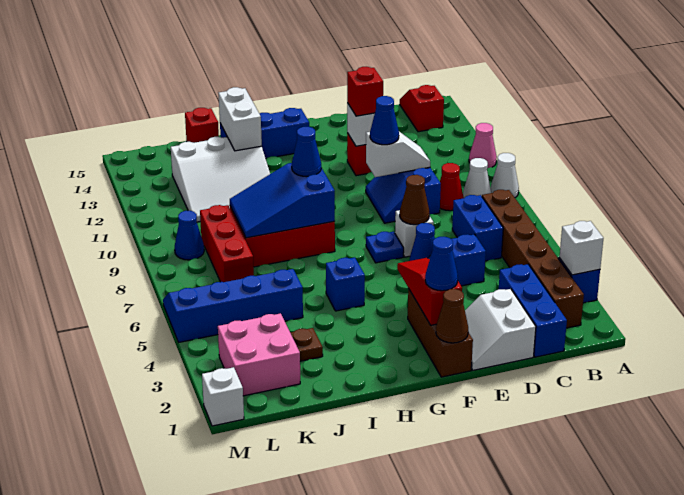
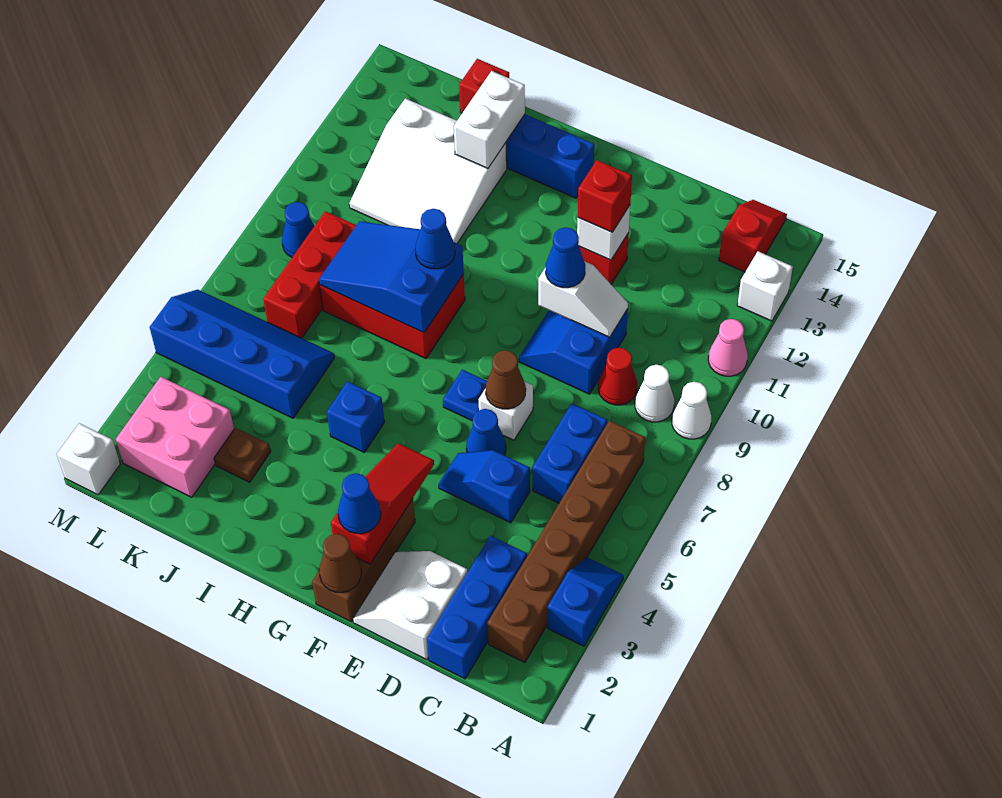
white 1x1 brick [559,221,603,275] -> white 1x1 brick moved to [737,251,793,321]

